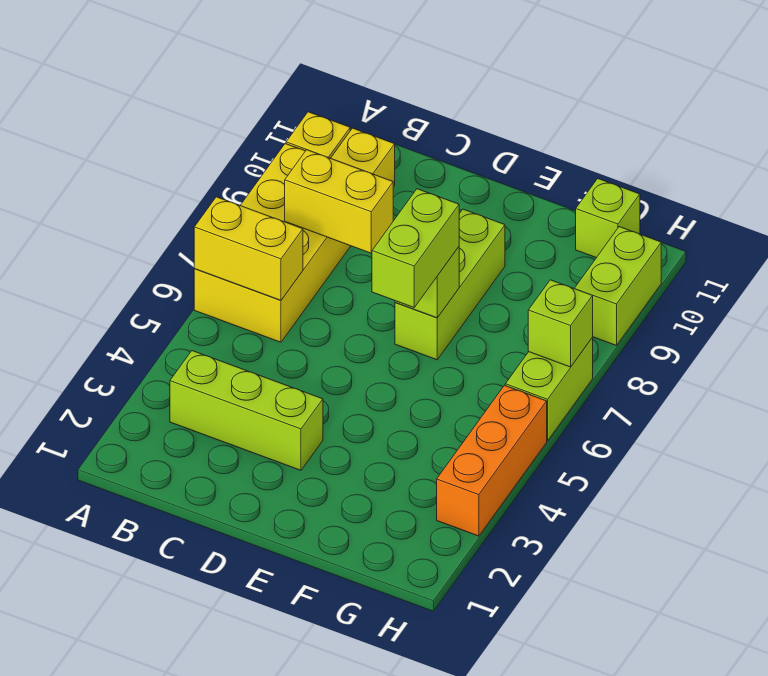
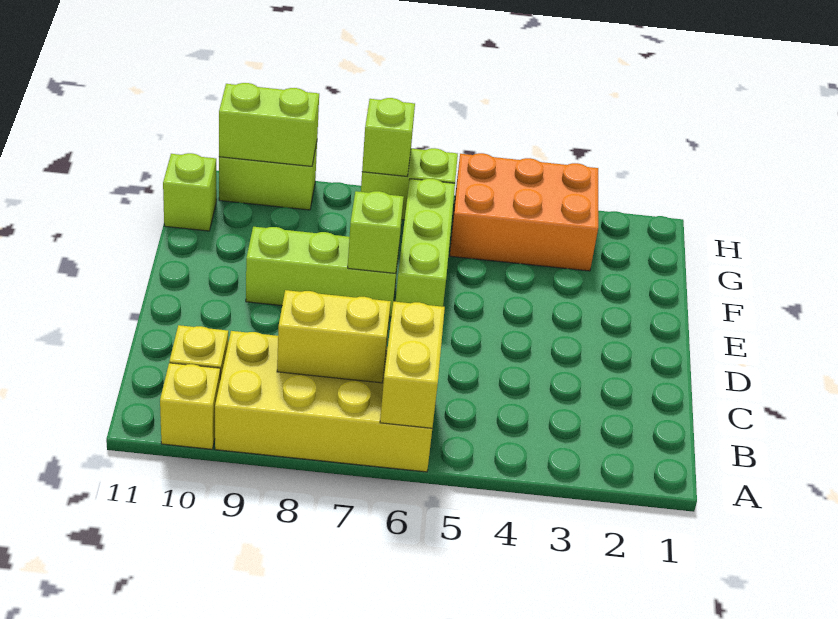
lime 1x3 brick [170,351,323,470] -> lime 1x3 brick moved to [396,179,455,307]
yellow 1x2 brick [285,150,393,253] -> yellow 1x2 brick turned to [277,290,391,383]
lime 1x2 brick [372,189,459,307] -> lime 1x2 brick moved to [219,83,319,166]
orange 1x3 brick [437,385,547,536] -> orange 2x3 brick [450,153,598,271]

